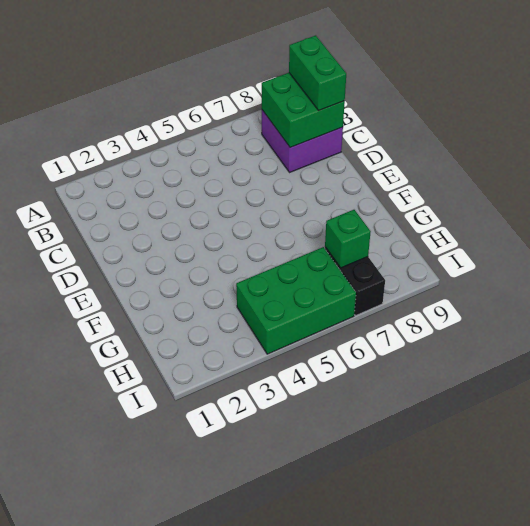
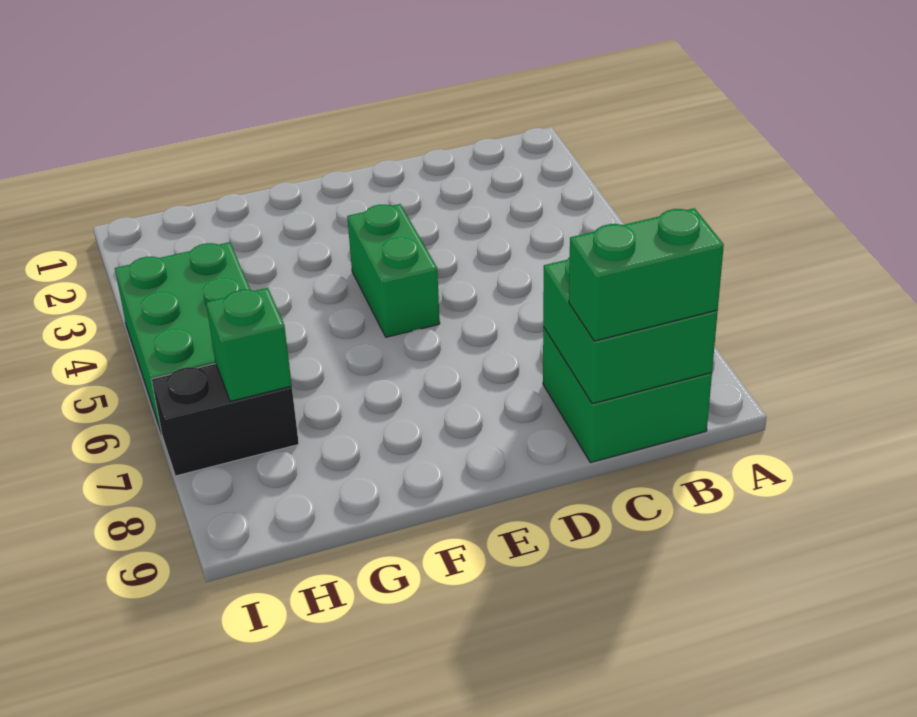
purple 2x2 brick [262,110,343,173] -> green 2x2 brick [543,327,712,463]
none -> green 1x2 brick [347,204,440,337]

